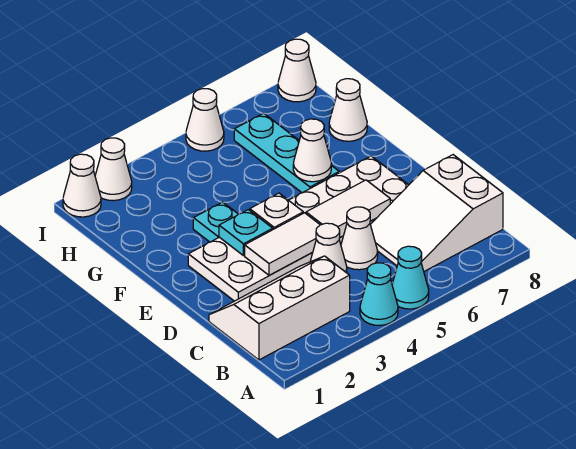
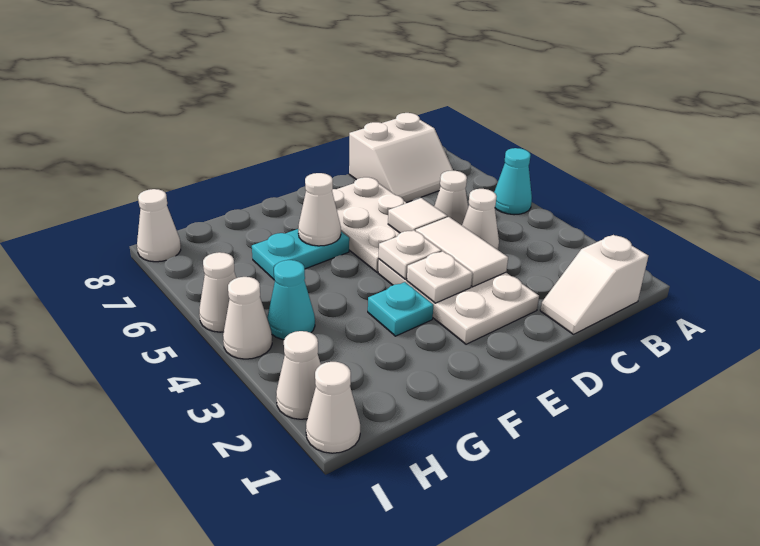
cyan 1x1 cone [360,263,398,325] -> cyan 1x1 cone moved to [267,260,315,340]
white 2x3 slope [209,256,350,360] -> white 1x2 slope [540,235,648,334]
white 2x3 slope [370,155,503,271] -> white 2x2 slope [349,113,453,203]
white 1x2 tile [306,180,390,237] -> white 1x1 tile [388,198,448,233]
cyan 1x1 plate [219,210,273,256] -> white 1x1 plate [407,251,472,303]
cyan 1x3 plate [234,113,339,193] -> cyan 1x2 plate [252,229,349,279]
white 1x1 cone [329,79,367,141] -> white 1x1 cone moved to [223,277,272,359]

